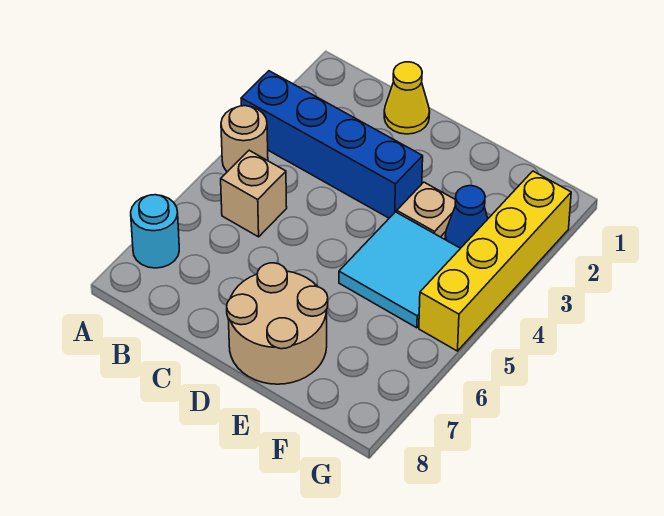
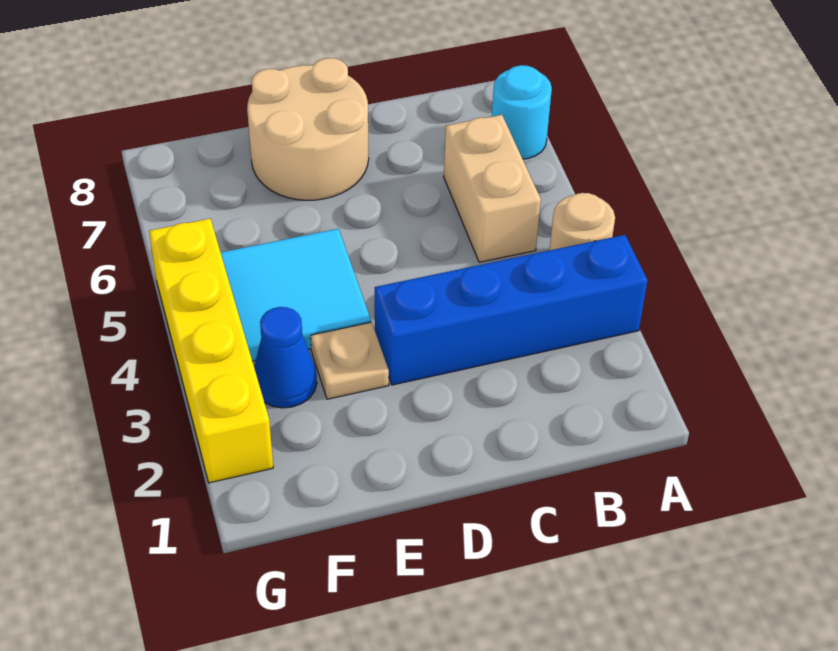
tan 1x1 brick [221,150,287,237] -> tan 1x2 brick [444,115,541,262]
yellow 1x1 cone [384,62,430,134] -> none

